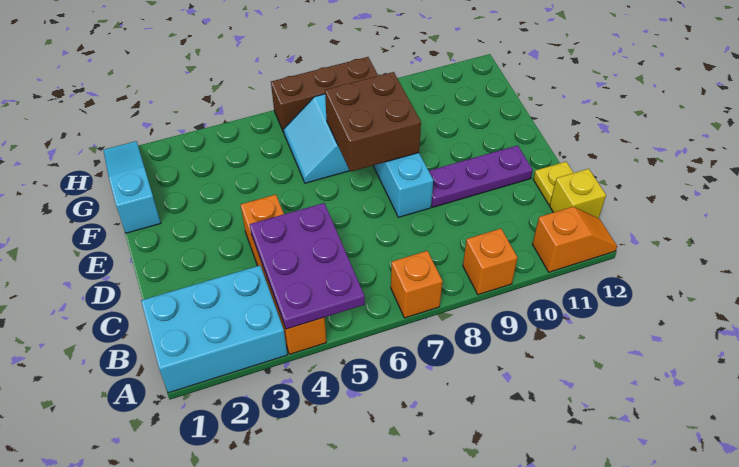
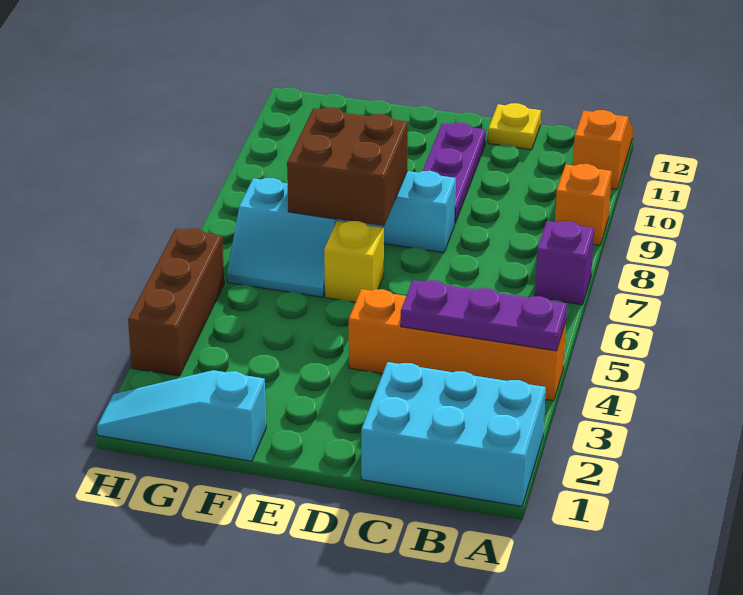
cyan 2x3 brick [141,266,287,393] -> cyan 2x3 brick turned to [361,362,546,506]
purple 2x3 plate [250,203,365,329] -> purple 1x3 plate [401,280,567,351]
orange 1x1 brick [391,251,442,318] -> purple 1x1 brick [535,221,594,305]
yellow 1x1 brick [550,169,606,218] -> yellow 1x1 brick moved to [324,221,384,302]
brown 1x3 brick [271,57,378,132] -> brown 1x3 brick moved to [128,228,224,376]

